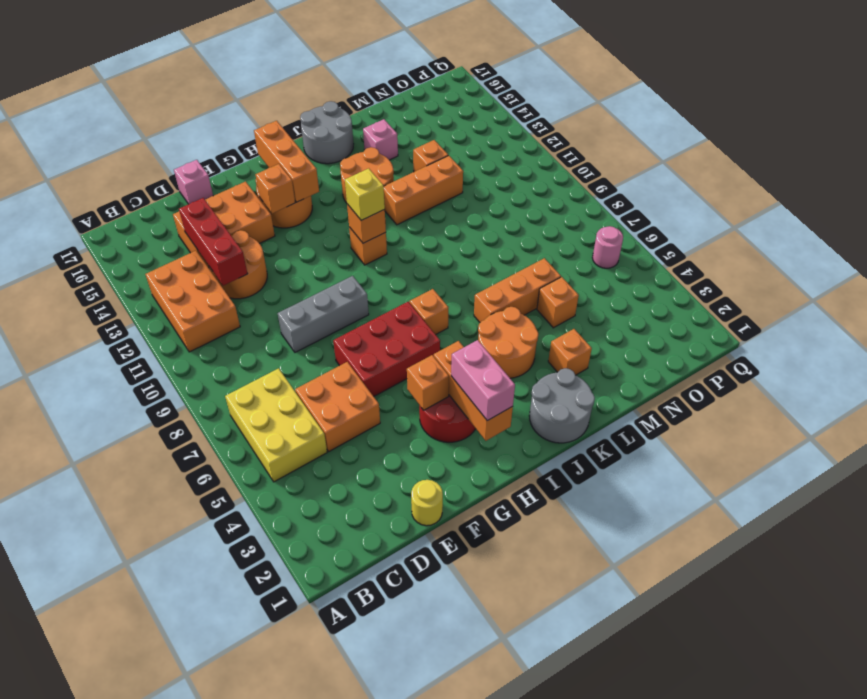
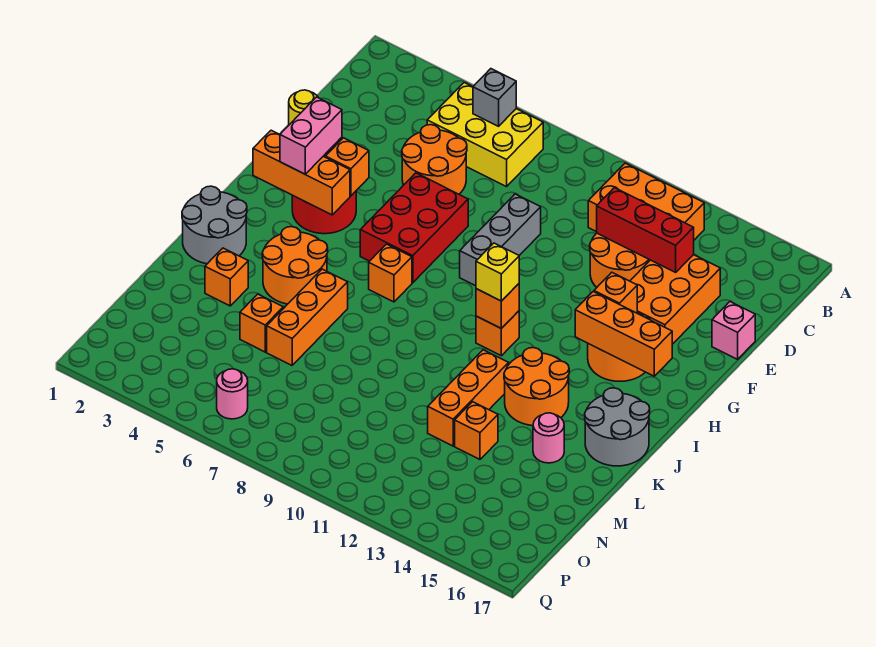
none -> grey 1x1 brick [473,69,516,126]
orange 2x2 brick [295,362,380,451] -> orange 2x2 round brick [402,125,467,194]
pink 1x2 brick [451,340,515,421] -> pink 1x2 brick turned to [280,97,342,174]
pink 1x1 brick [363,119,398,160] -> pink 1x1 round brick [533,413,564,463]

